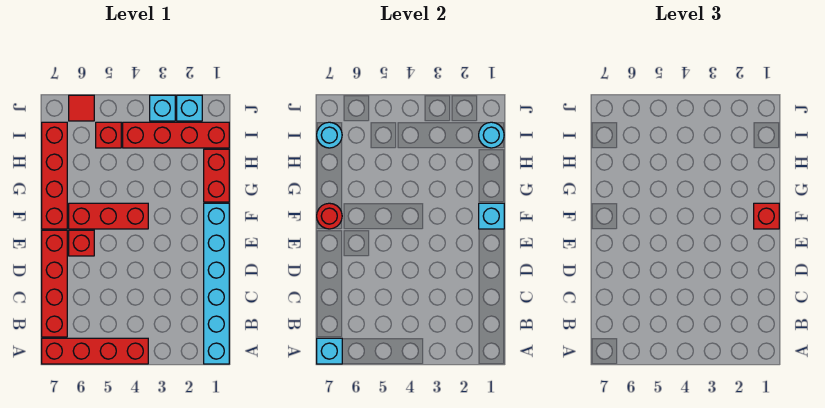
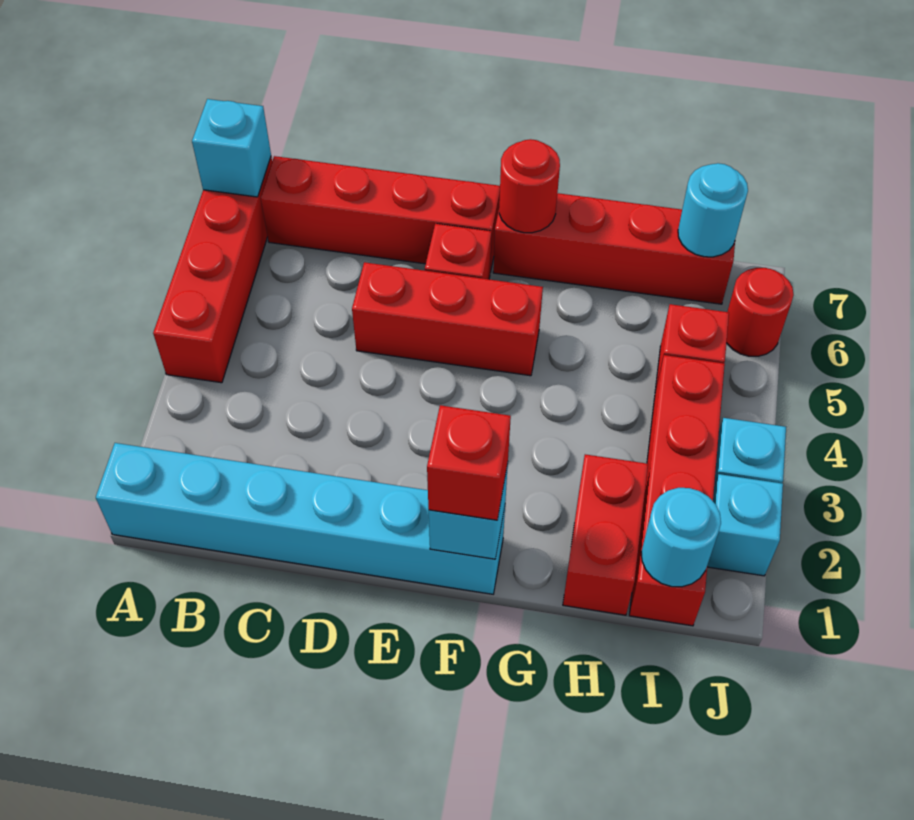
red 1x3 brick [69,203,148,229] -> red 1x3 brick turned to [352,262,543,376]
red 1x2 brick [204,149,229,202] -> red 1x2 brick turned to [563,454,648,615]
red 1x1 tile [69,95,94,121] -> red 1x1 round brick [726,268,794,356]

